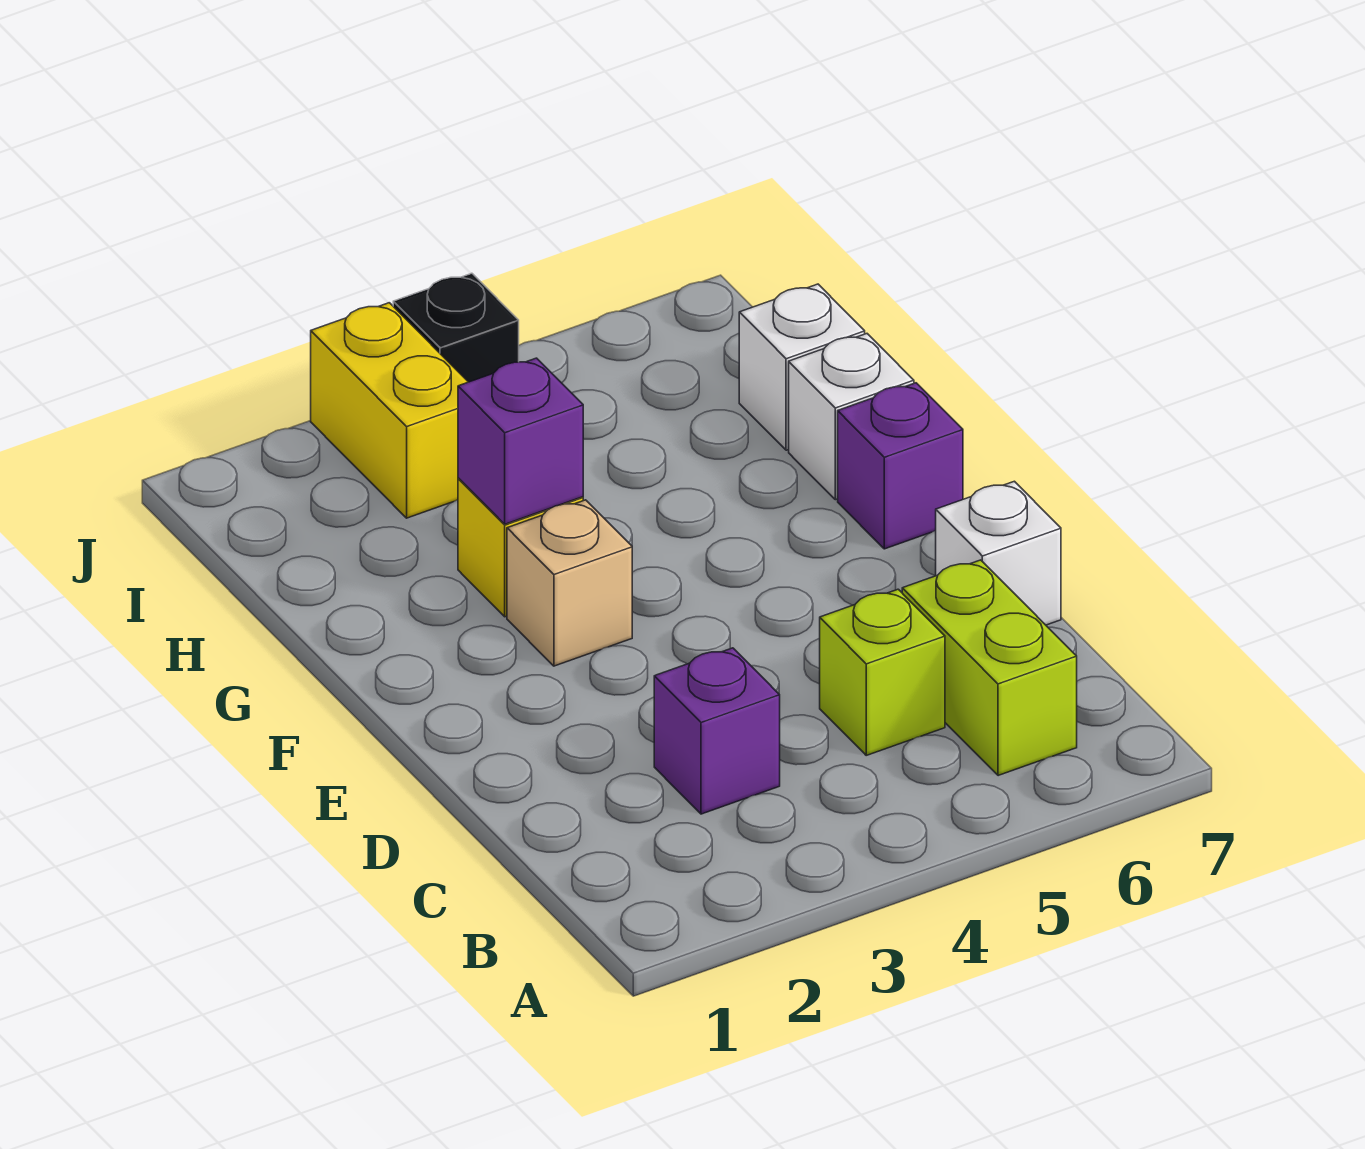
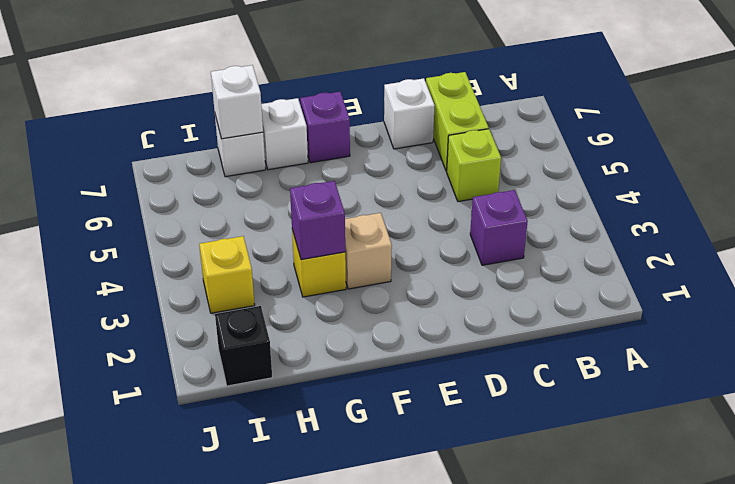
lime 1x2 brick [902,560,1077,776] -> lime 1x2 brick turned to [426,72,489,171]
none -> white 1x1 brick [211,65,263,139]
yellow 1x2 brick [311,303,468,518] -> yellow 1x1 brick [199,236,255,313]
black 1x1 brick [393,273,519,382] -> black 1x1 brick moved to [215,306,272,386]

